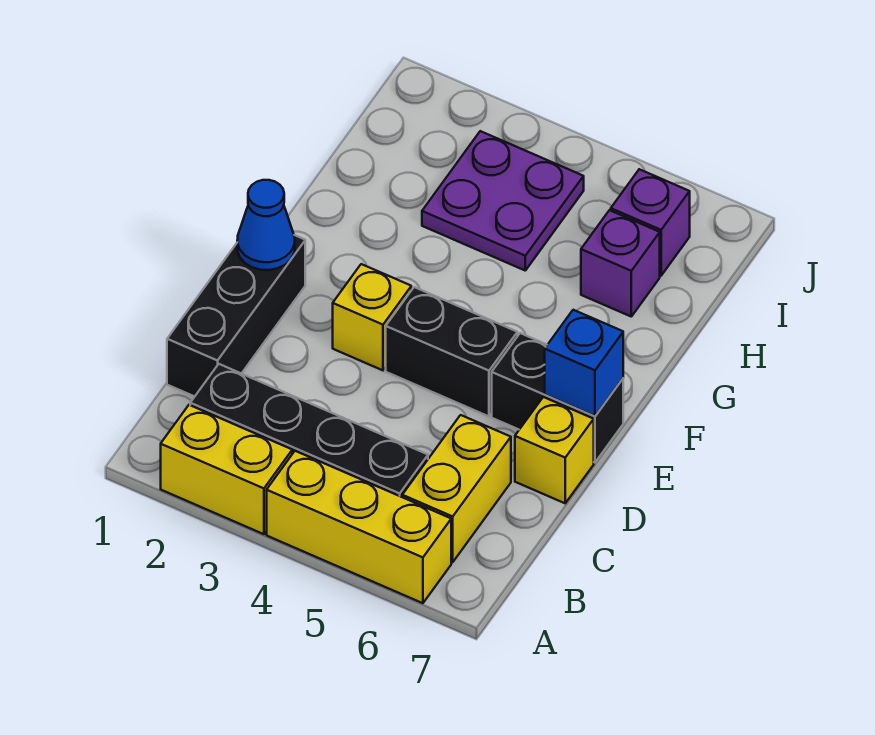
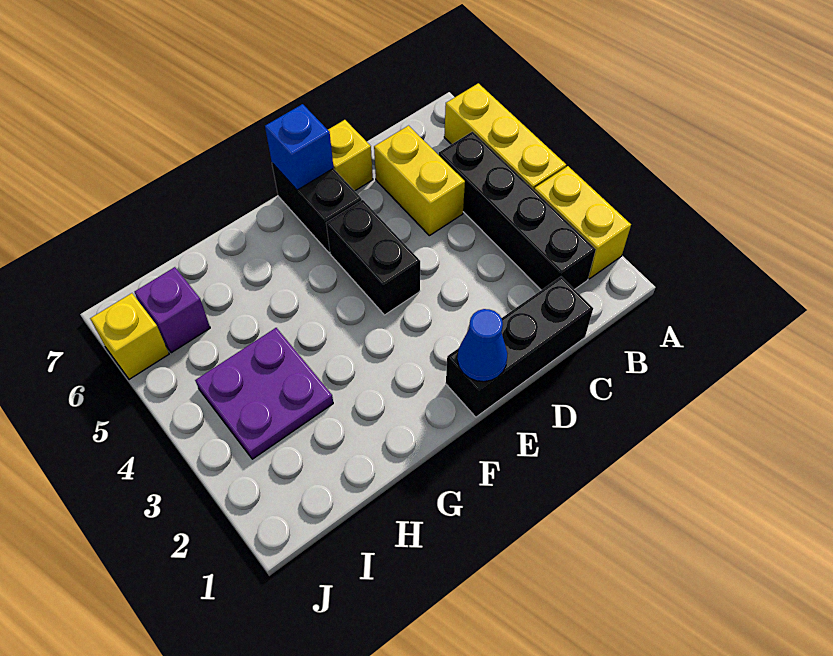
yellow 1x2 brick [402,415,511,562] -> yellow 1x2 brick turned to [374,126,465,236]
yellow 1x1 brick [333,264,411,370] -> yellow 1x1 brick moved to [90,293,169,379]
purple 1x1 brick [581,210,660,316] -> none

